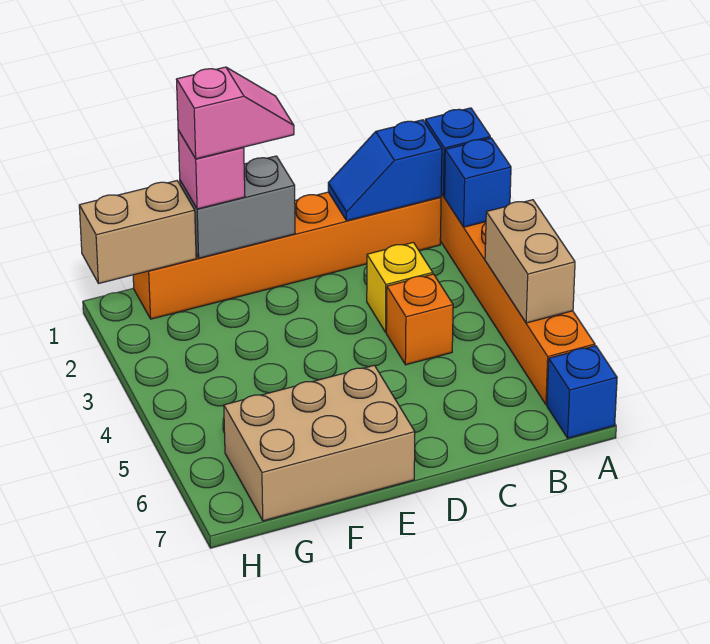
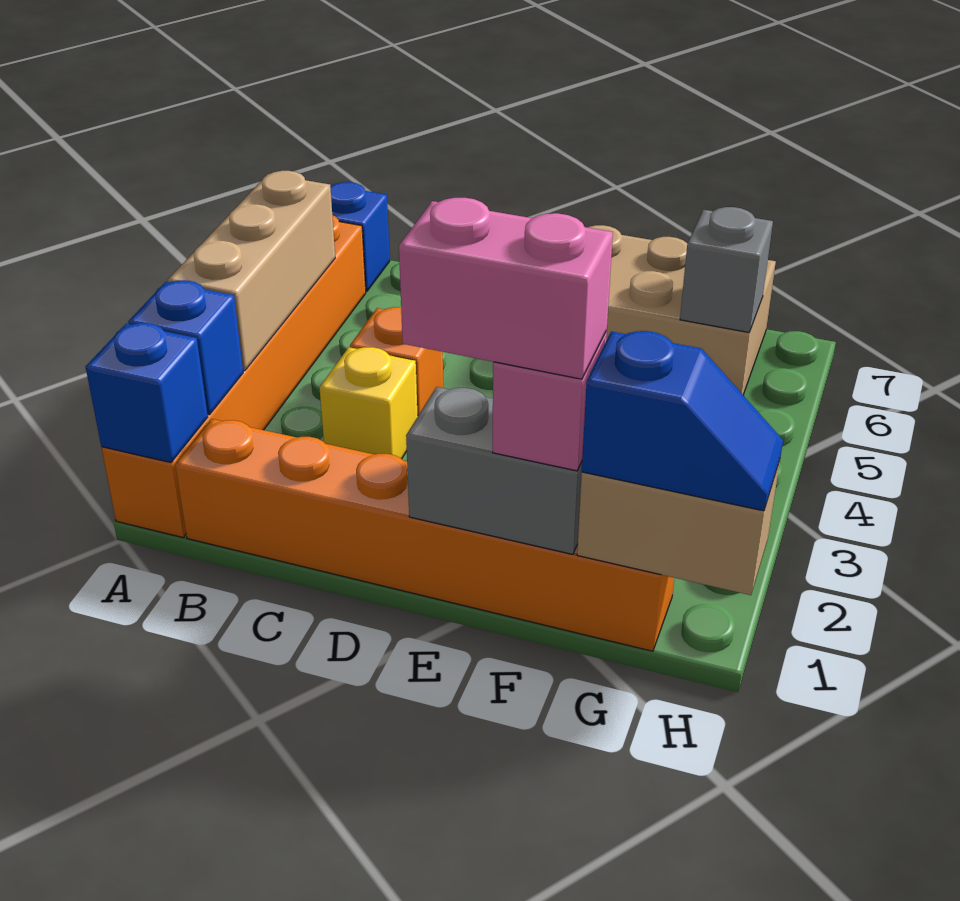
tan 1x2 brick [485,200,575,323] -> tan 1x3 brick [168,171,335,371]
blue 1x2 slope [328,120,442,221] -> blue 1x2 slope moved to [582,331,783,511]
pink 1x2 slope [176,67,294,159] -> pink 1x2 brick [399,198,613,379]
none -> grey 1x1 brick [680,207,773,333]

